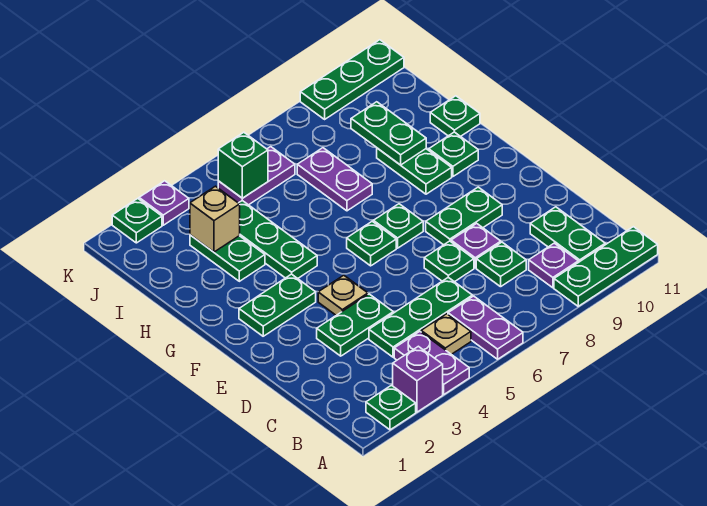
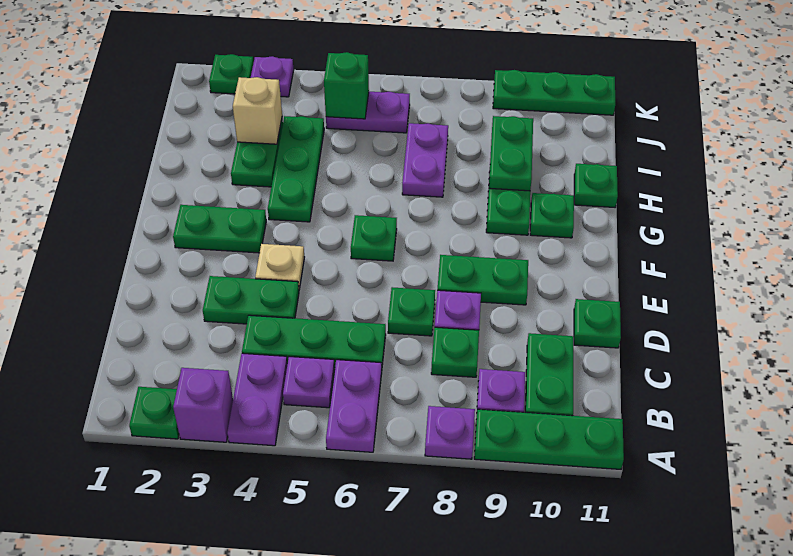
none -> purple 1x1 plate [425,406,475,459]
tan 1x1 plate [421,314,471,354] -> purple 1x1 plate [283,357,334,408]
green 1x1 plate [373,204,423,248] -> green 1x1 plate moved to [574,299,621,348]

